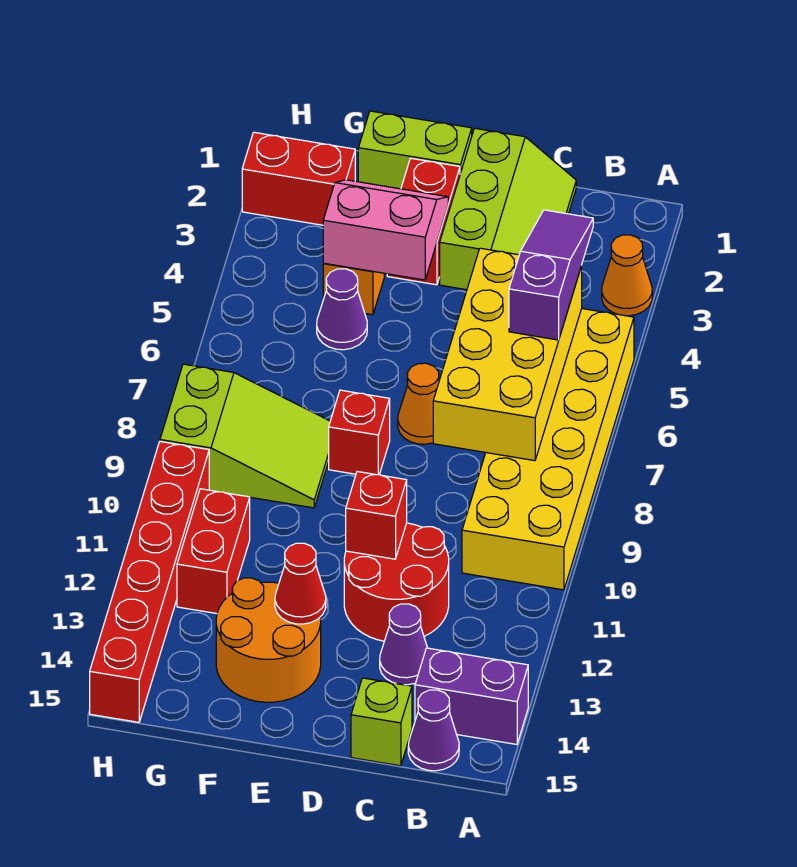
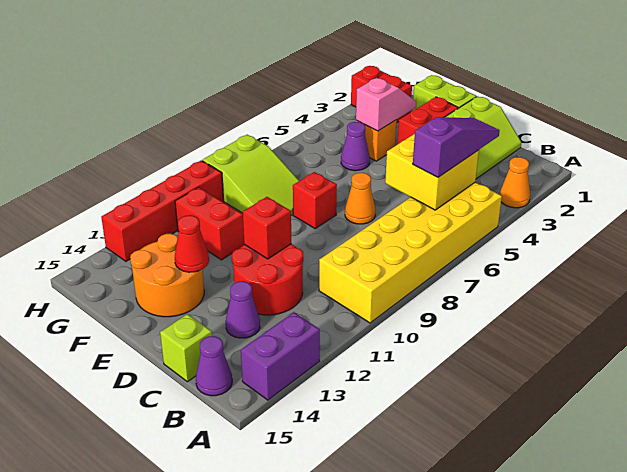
purple 1x2 brick [415,648,528,744] -> purple 1x2 brick turned to [241,312,320,400]
yellow 2x4 brick [433,248,582,461] -> yellow 2x2 brick [385,134,479,210]
pink 2x2 slope [323,180,448,280] -> pink 1x2 slope [356,78,416,131]
red 1x2 brick [177,489,250,614] -> red 1x2 brick turned to [175,187,245,260]
red 1x6 brick [90,442,209,722] -> red 1x4 brick [101,160,224,261]

